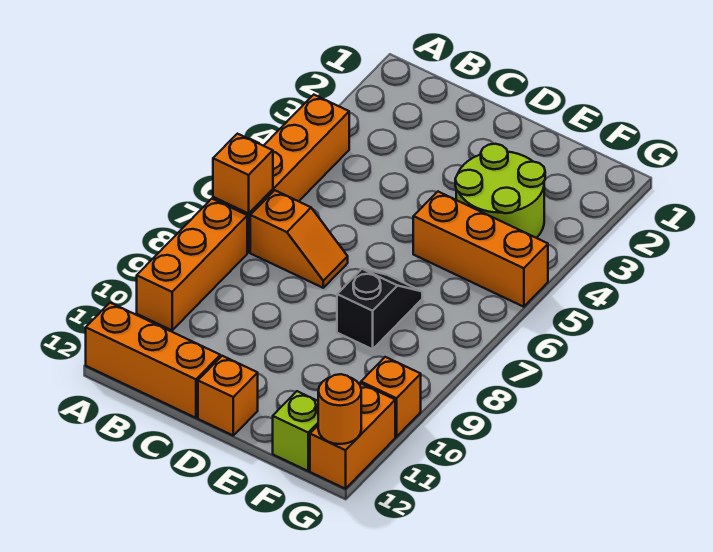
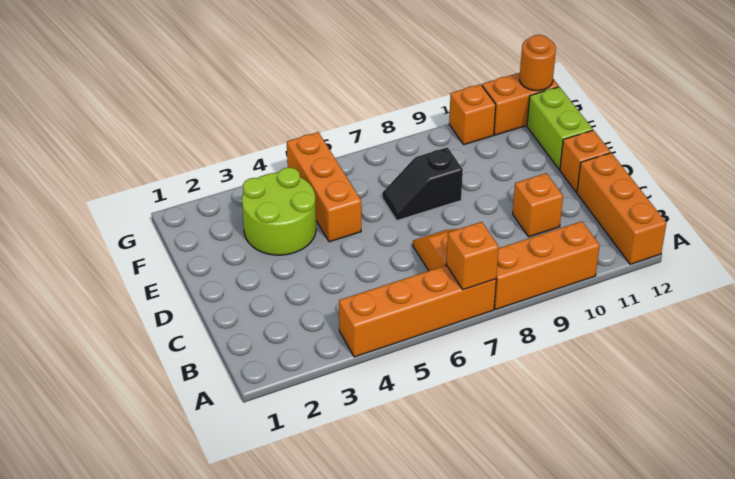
none -> orange 1x1 brick [513,173,563,237]
lime 1x1 brick [273,391,318,471] -> lime 1x2 brick [527,87,593,170]

